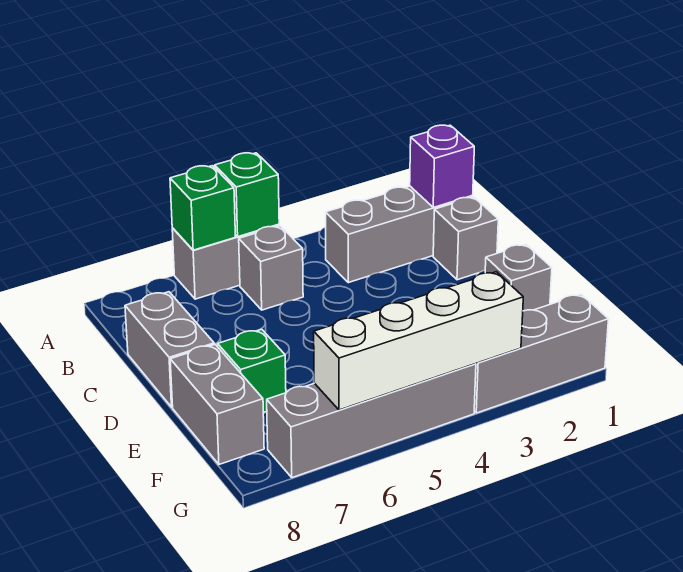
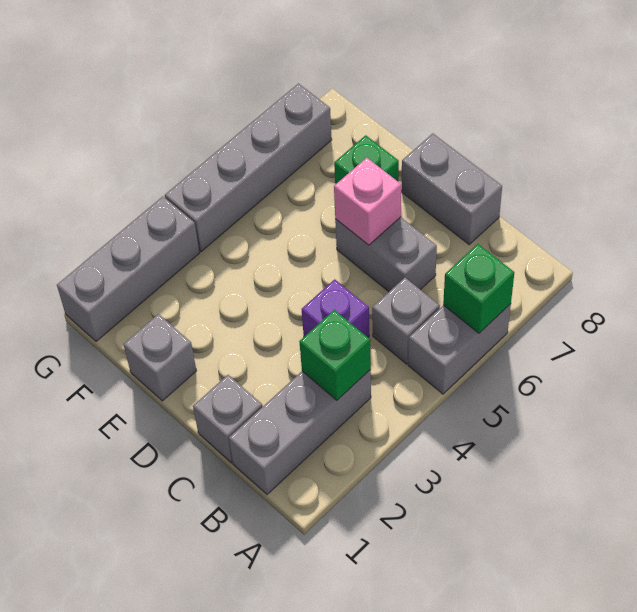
green 1x1 brick [215,153,279,237] -> green 1x1 brick moved to [299,310,371,400]
purple 1x1 brick [410,125,474,207] -> purple 1x1 brick moved to [302,279,369,337]
none -> pink 1x1 brick [334,158,401,245]
grey 1x2 brick [170,344,264,464] -> grey 1x2 brick moved to [335,217,437,292]
white 1x4 brick [314,272,523,410] -> none

